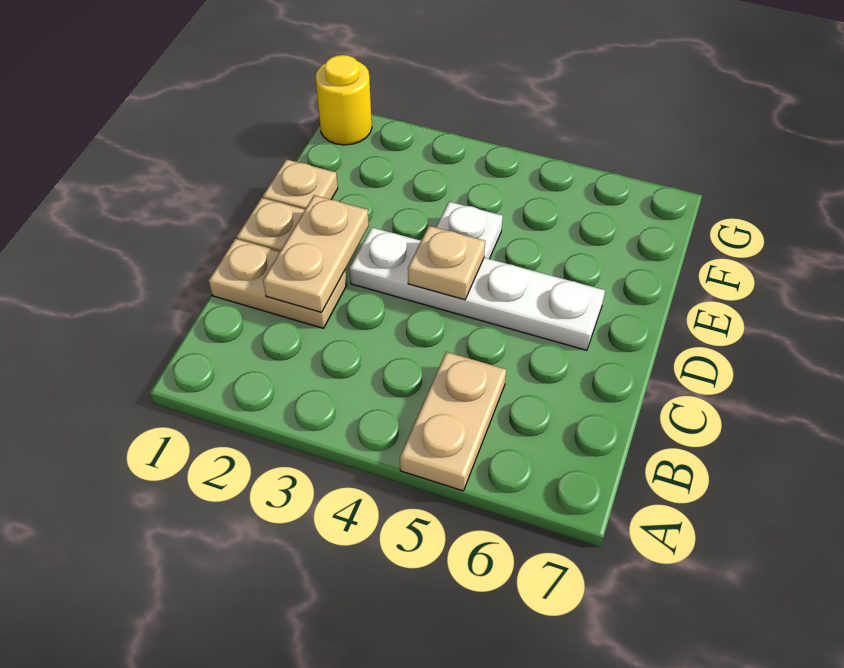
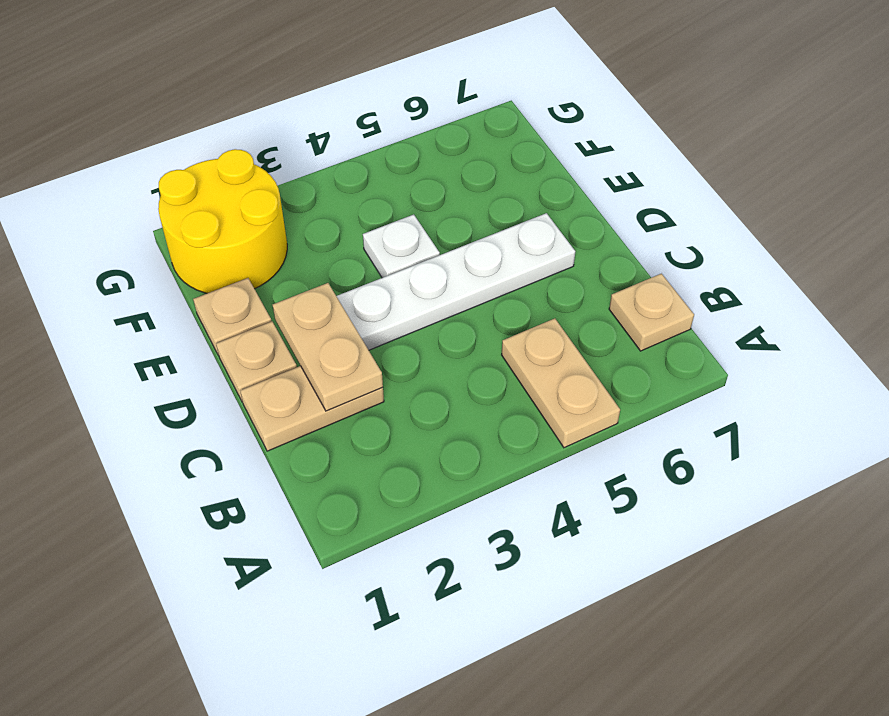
tan 1x1 plate [408,226,485,300] -> tan 1x1 plate moved to [609,274,694,351]
yellow 1x1 round brick [315,55,372,145] -> yellow 2x2 round brick [158,149,287,293]

